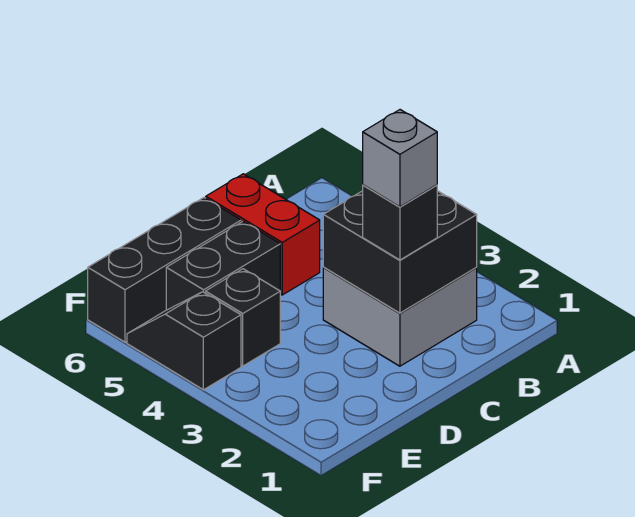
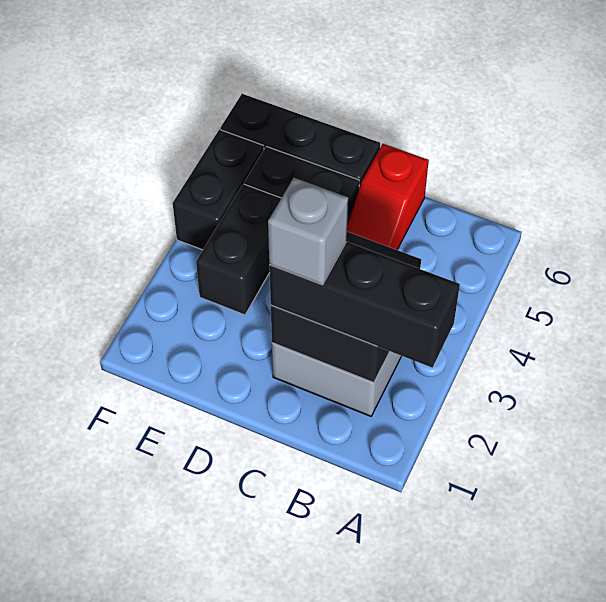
black 1x1 brick [363,185,437,260] -> black 1x3 brick [269,242,460,368]
red 1x2 brick [206,174,320,295] -> red 1x2 slope [347,144,429,250]
black 1x1 brick [206,269,280,366] -> black 1x2 brick [196,184,281,315]
black 1x2 slope [127,292,241,390] -> black 1x2 brick [173,129,264,250]

